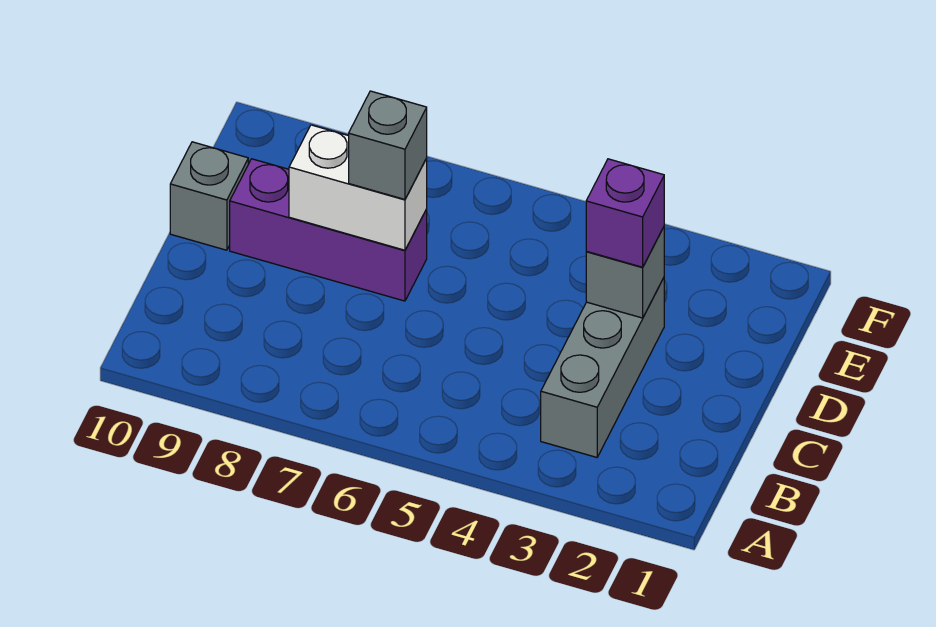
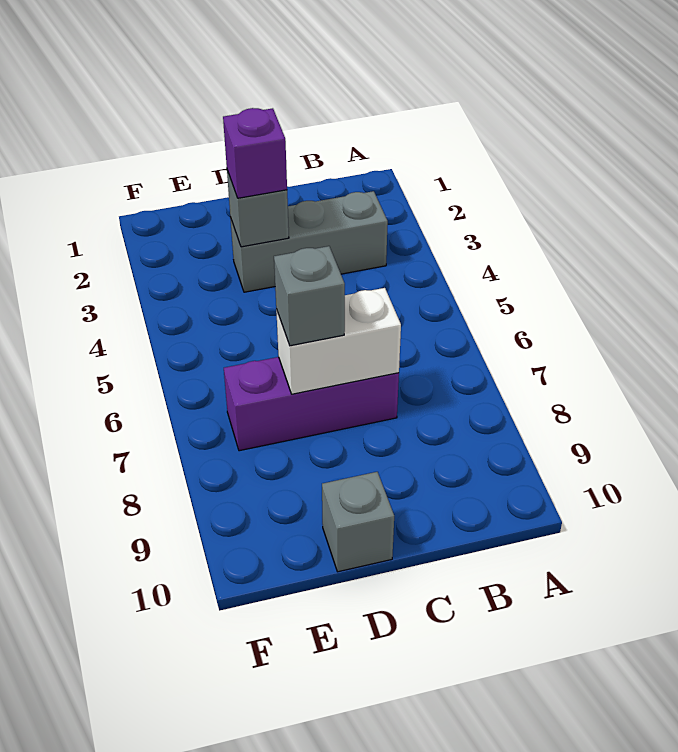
purple 1x3 brick [230,159,427,301] -> purple 1x3 brick turned to [224,357,399,451]
white 1x2 brick [289,125,427,250] -> white 1x2 brick turned to [276,288,401,394]

